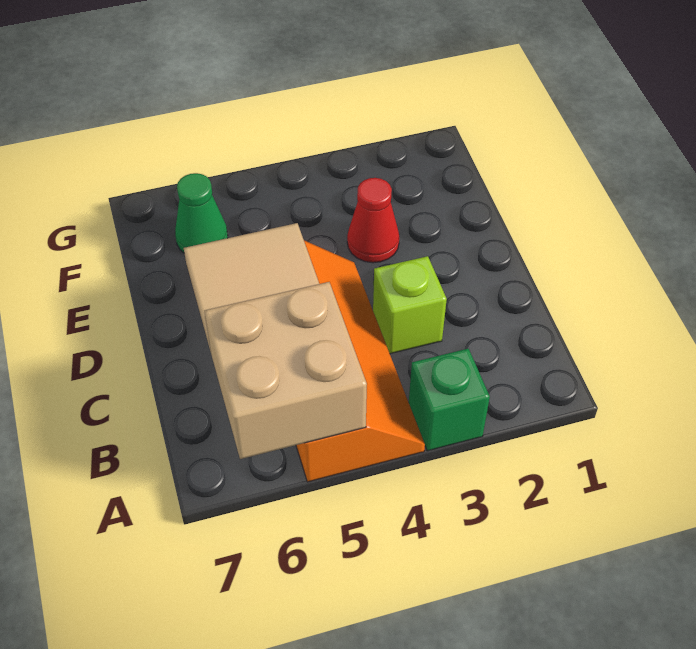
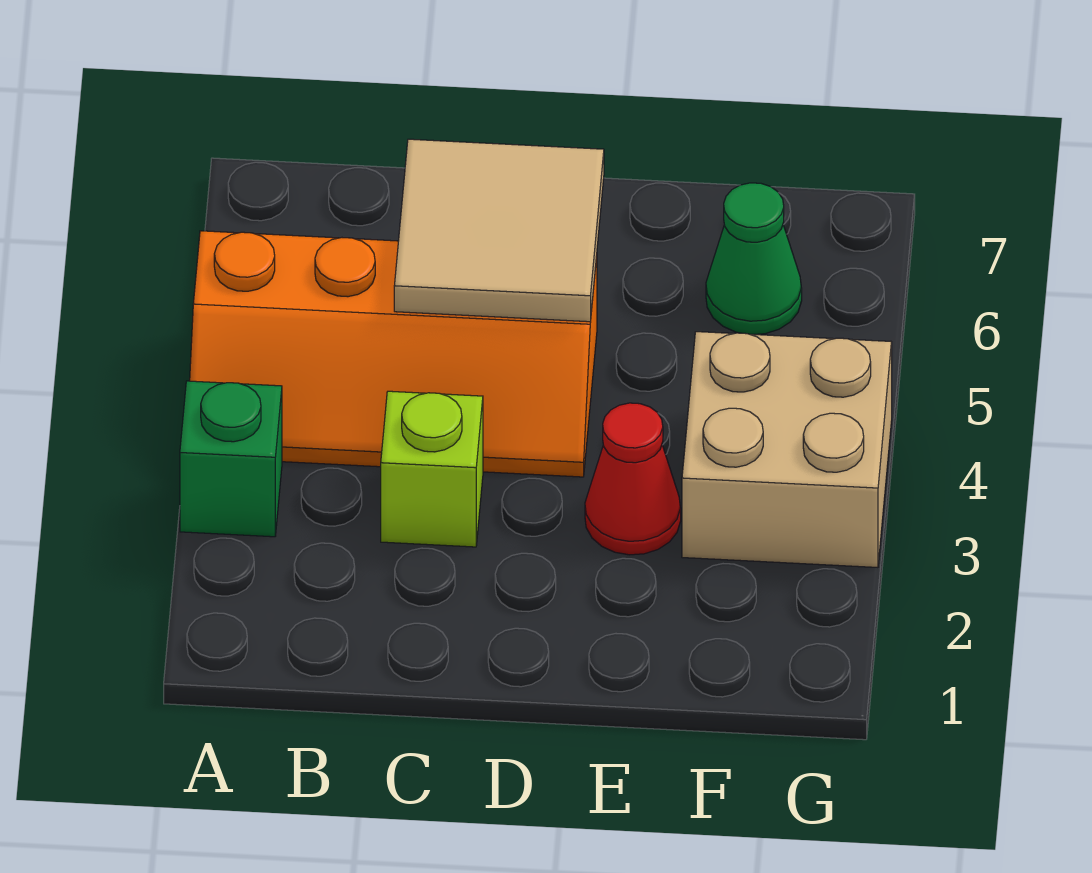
tan 2x2 brick [204,282,367,459] -> tan 2x2 brick moved to [682,332,892,567]

